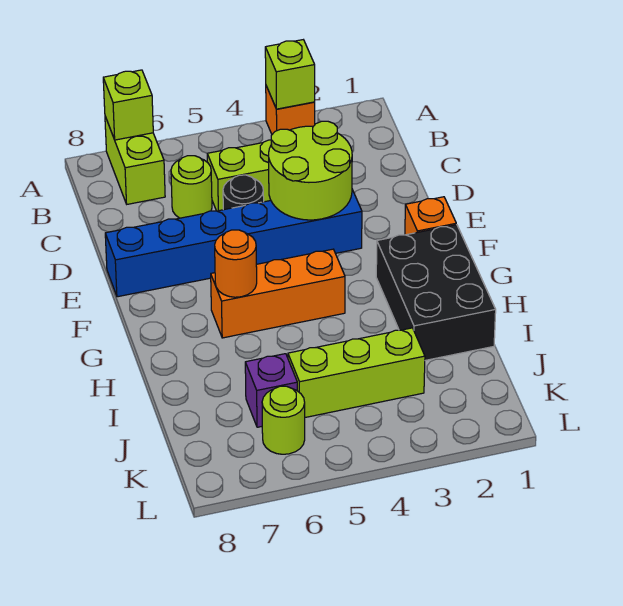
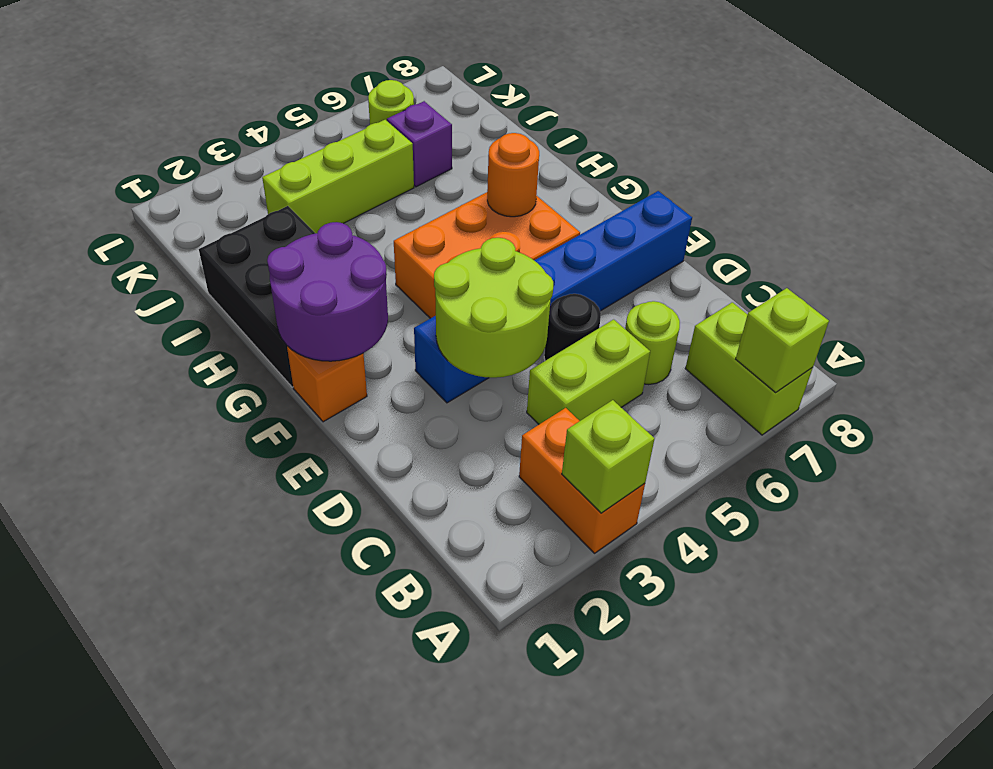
orange 1x1 brick [266,86,315,134] -> orange 1x2 brick [519,408,645,553]
none -> purple 2x2 round brick [267,222,388,361]
orange 1x3 brick [211,249,345,338] -> orange 2x3 brick [394,192,580,318]

